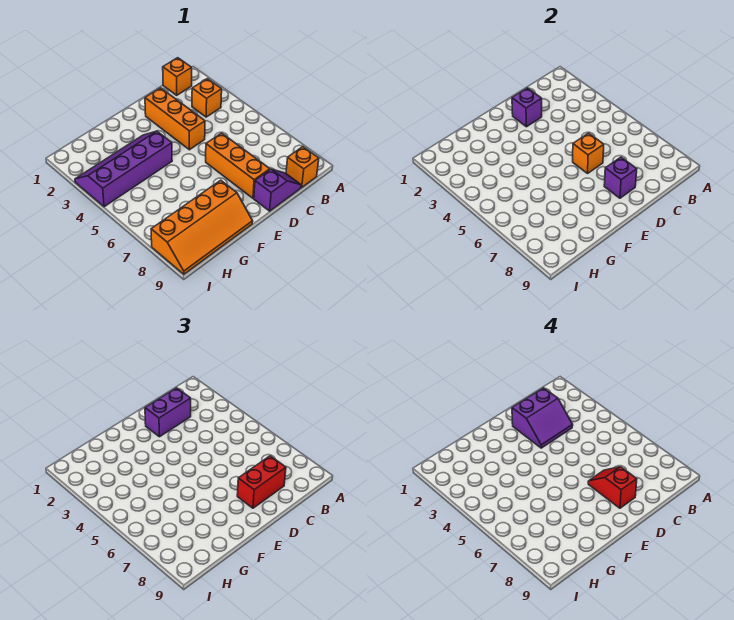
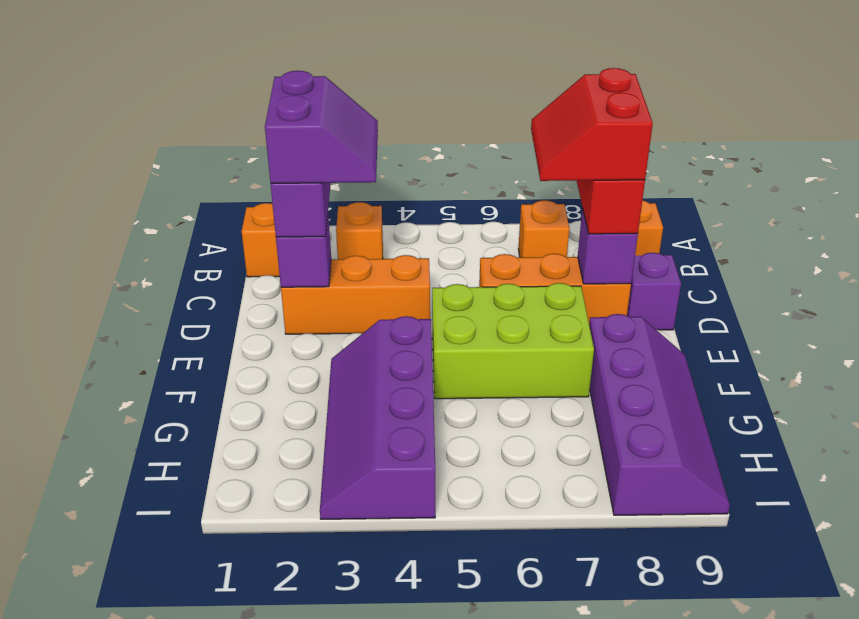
orange 1x1 brick [573,133,604,173] -> orange 1x1 brick moved to [519,200,569,257]
red 1x2 slope [588,467,637,508] -> red 2x2 slope [531,68,653,181]
none -> lime 2x3 brick [432,283,594,399]
orange 2x4 slope [151,180,253,274] -> purple 2x4 slope [589,314,730,515]

